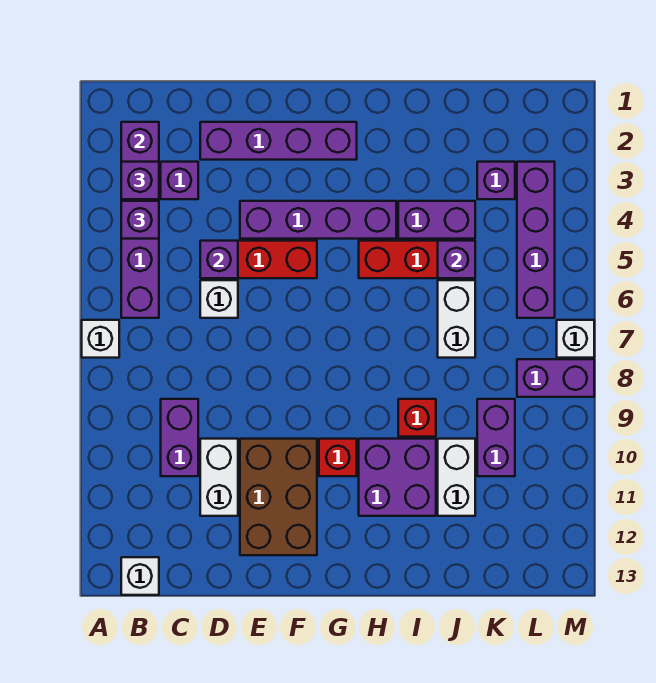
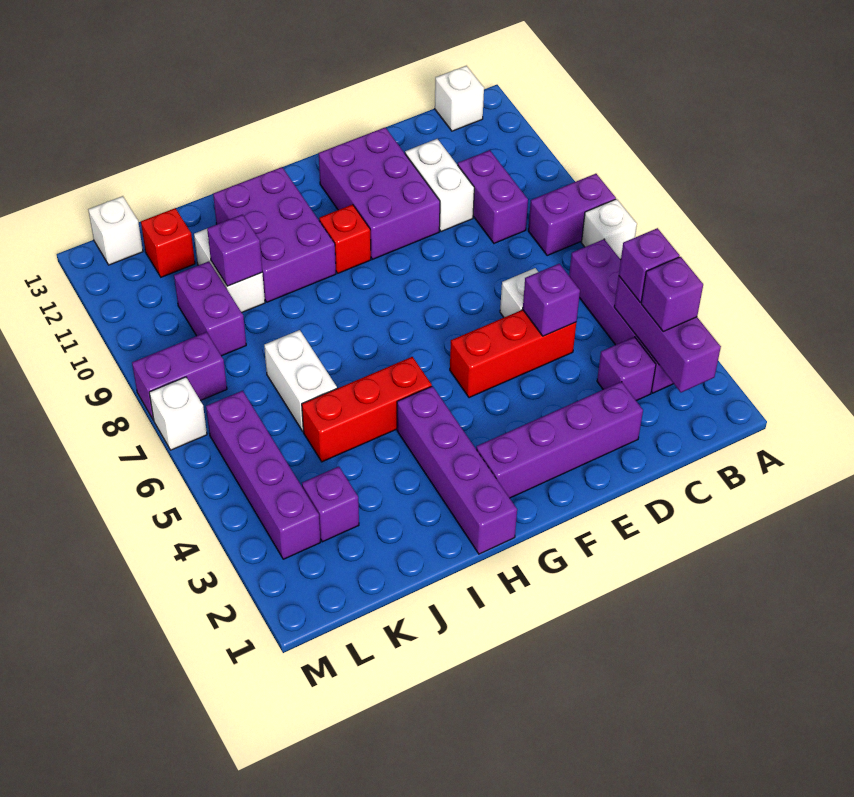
purple 1x4 brick [240,201,396,239] -> purple 1x4 brick turned to [397,386,517,554]
brown 2x3 brick [240,439,317,555] -> purple 2x3 brick [319,127,440,259]
purple 2x2 brick [359,439,436,516] -> purple 2x3 brick [213,167,336,302]
purple 1x2 brick [398,201,475,239] -> purple 1x2 brick moved to [528,174,616,255]
red 1x1 brick [398,399,436,437] -> red 1x1 brick moved to [141,208,195,277]
purple 1x1 brick [438,241,475,278] -> purple 1x1 brick moved to [207,215,262,286]
none -> white 1x1 brick [88,196,143,265]

